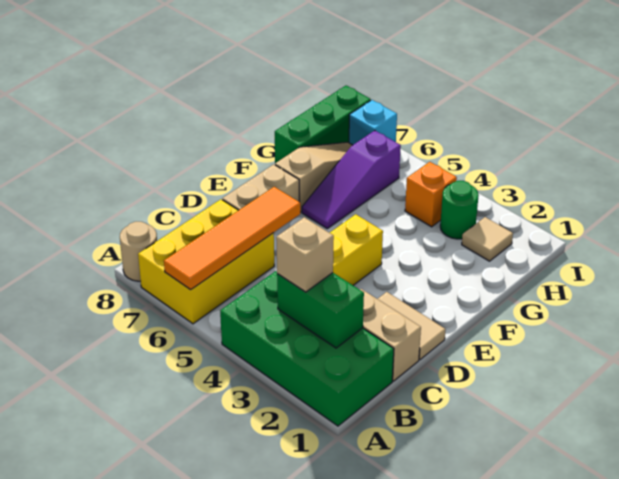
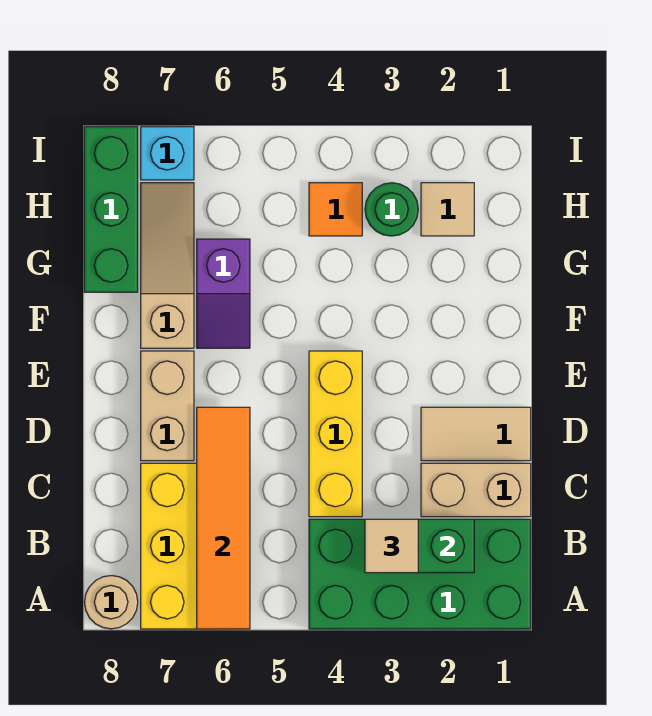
tan 1x1 brick [276,217,334,292] -> tan 1x1 tile [365,519,418,573]
purple 1x3 slope [302,131,401,229] -> purple 1x2 slope [197,239,250,348]
orange 1x1 brick [405,162,457,227] -> orange 1x1 tile [309,183,362,236]

